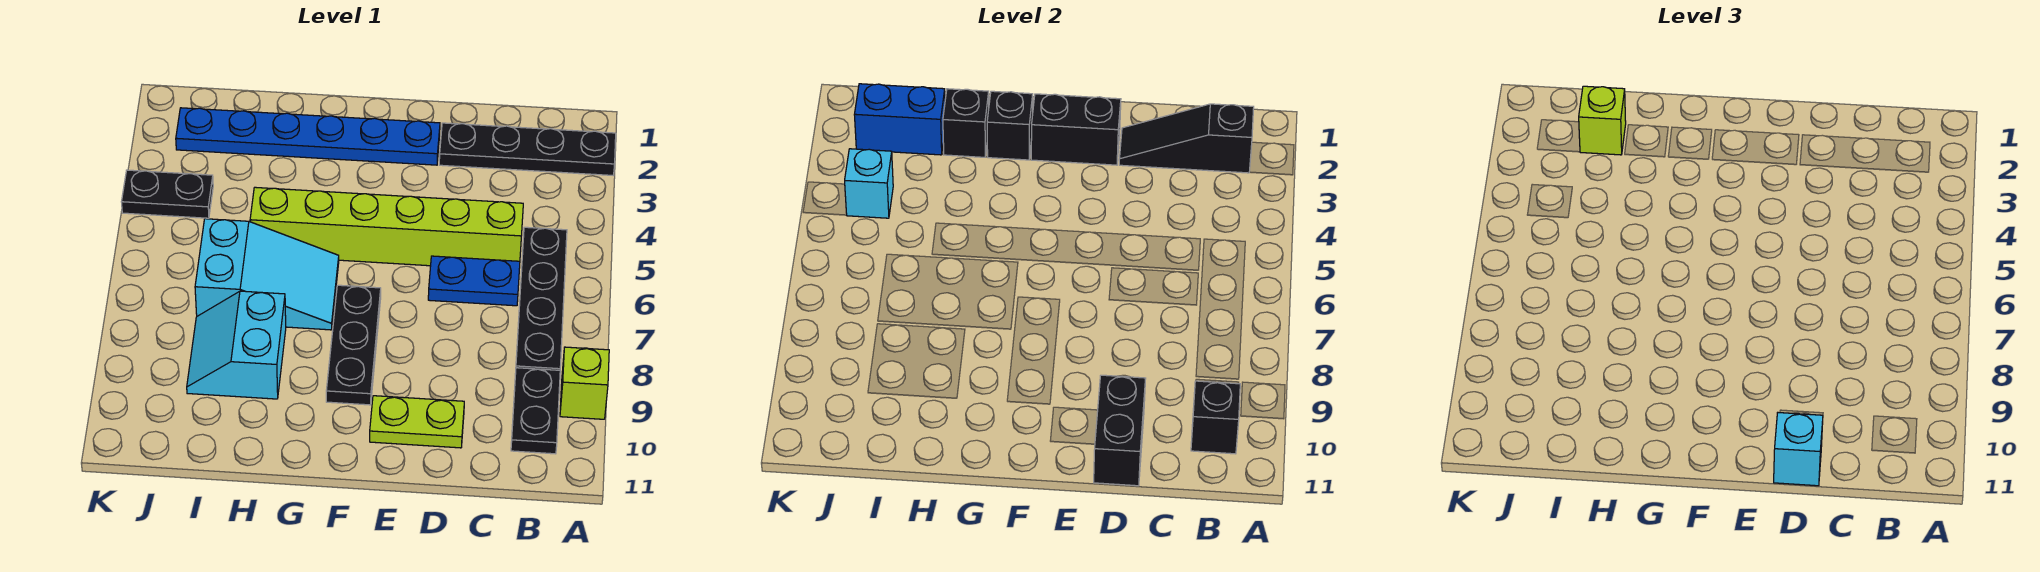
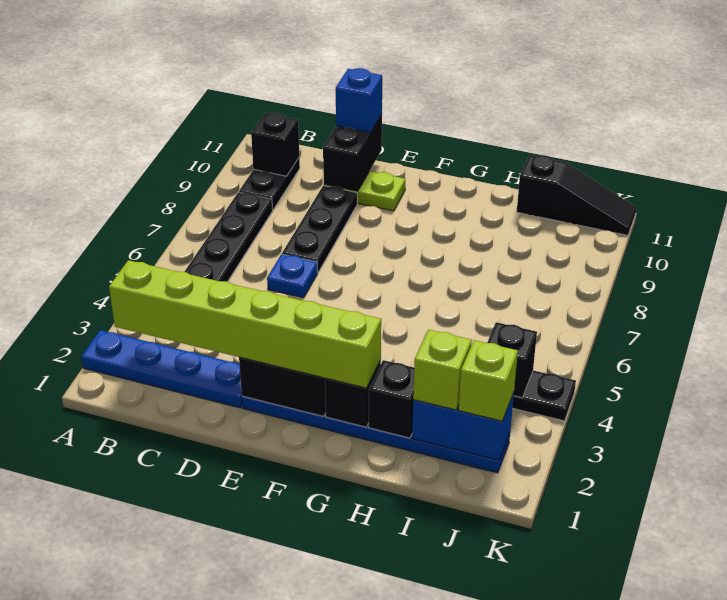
black 1x4 plate [439,123,616,175] -> blue 1x4 plate [81,330,242,408]
lime 1x1 brick [560,347,609,419] -> lime 1x1 brick moved to [459,340,518,421]
black 1x3 slope [1119,104,1254,173] -> black 1x3 slope moved to [517,155,636,235]
lime 1x6 brick [250,187,523,266] -> lime 1x6 brick moved to [109,260,381,388]
blue 1x2 plate [428,256,520,306] -> blue 1x1 plate [267,254,317,298]
cyan 1x1 brick [1774,413,1823,486] -> blue 1x1 brick [336,68,382,132]
black 1x3 plate [326,285,381,405] -> black 1x3 plate moved to [282,186,357,273]
cyan 2x3 slope [195,219,339,330] -> none
cyan 2x2 slope [187,291,286,399] -> none
cyan 1x1 brick [845,149,893,218] -> black 1x1 brick [487,322,537,398]

